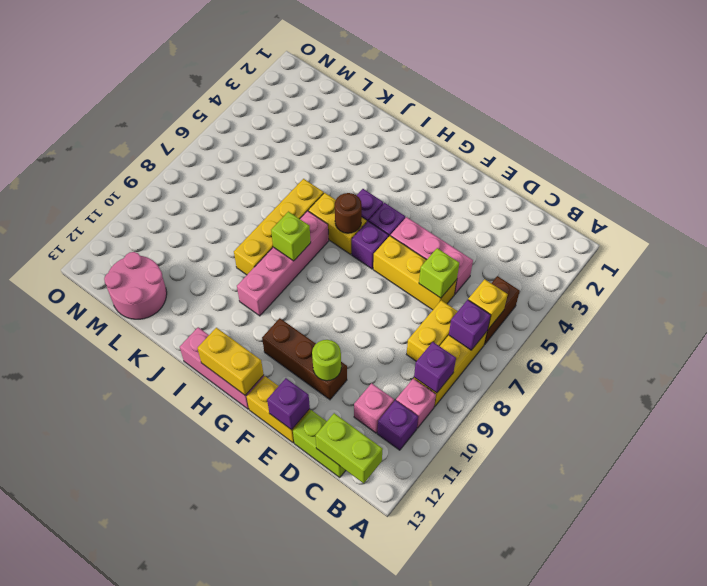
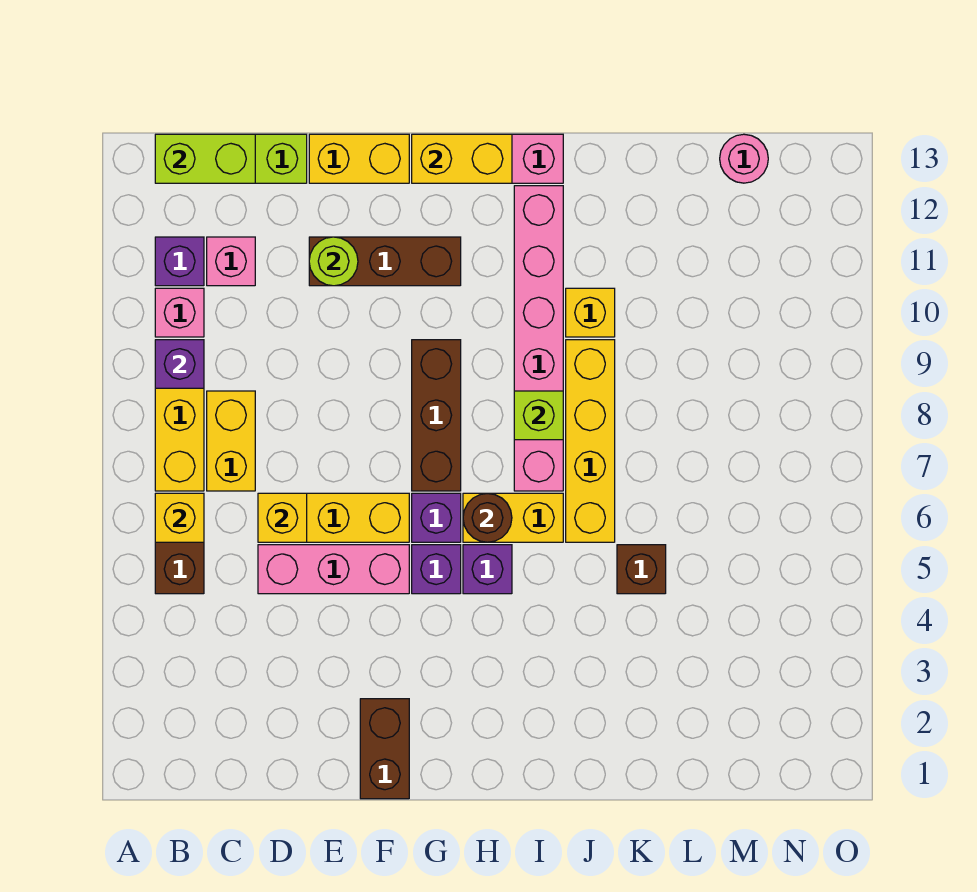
purple 1x1 brick [449,300,491,350] -> none
lime 1x1 brick [419,248,459,298] -> yellow 1x1 brick [258,493,307,542]
purple 1x1 brick [267,378,310,430] -> none
none -> brown 1x2 brick [360,699,409,799]
none -> brown 1x3 brick [412,340,461,491]
pink 1x4 brick [237,211,329,316] -> pink 1x6 brick [514,186,563,491]
none -> yellow 1x1 brick [566,288,615,337]
none -> brown 1x1 brick [617,545,666,594]
pink 2x2 round brick [104,252,167,319] -> pink 1x1 round brick [720,134,768,183]

